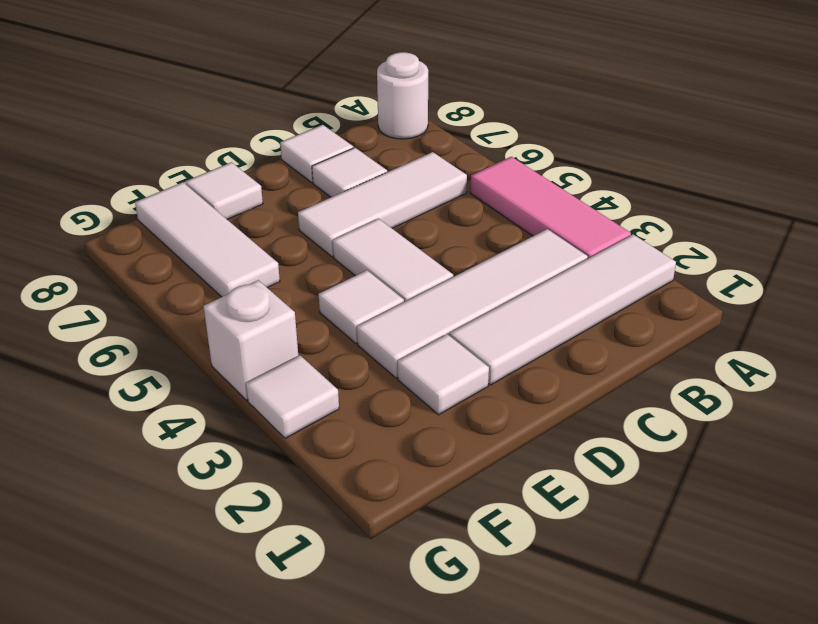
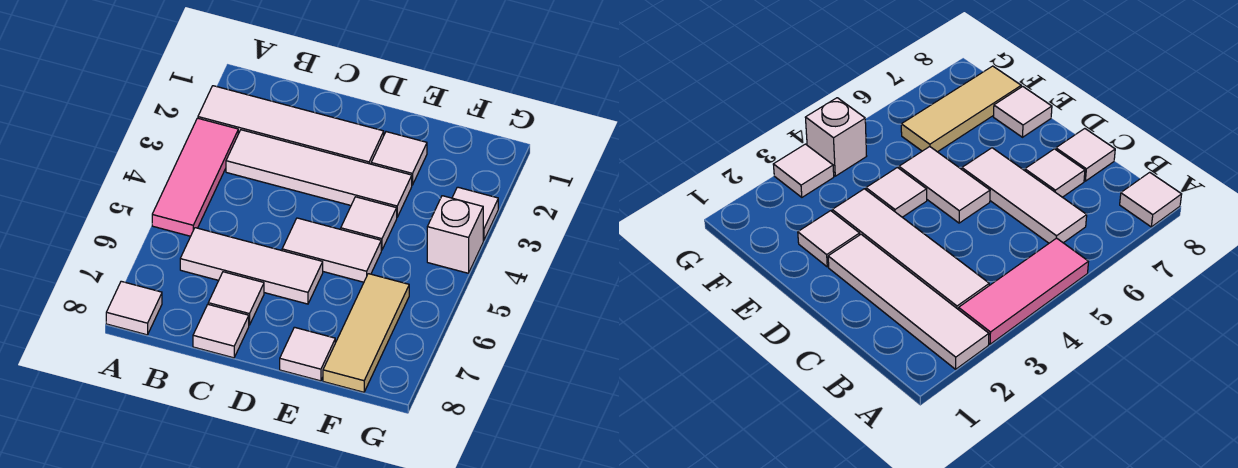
white 1x1 round brick [377,52,428,139] -> white 1x1 tile [106,281,162,335]
white 1x2 tile [333,218,453,302] -> white 1x2 tile turned to [282,218,381,282]
white 1x3 tile [135,182,280,297] -> tan 1x3 tile [323,274,409,392]

